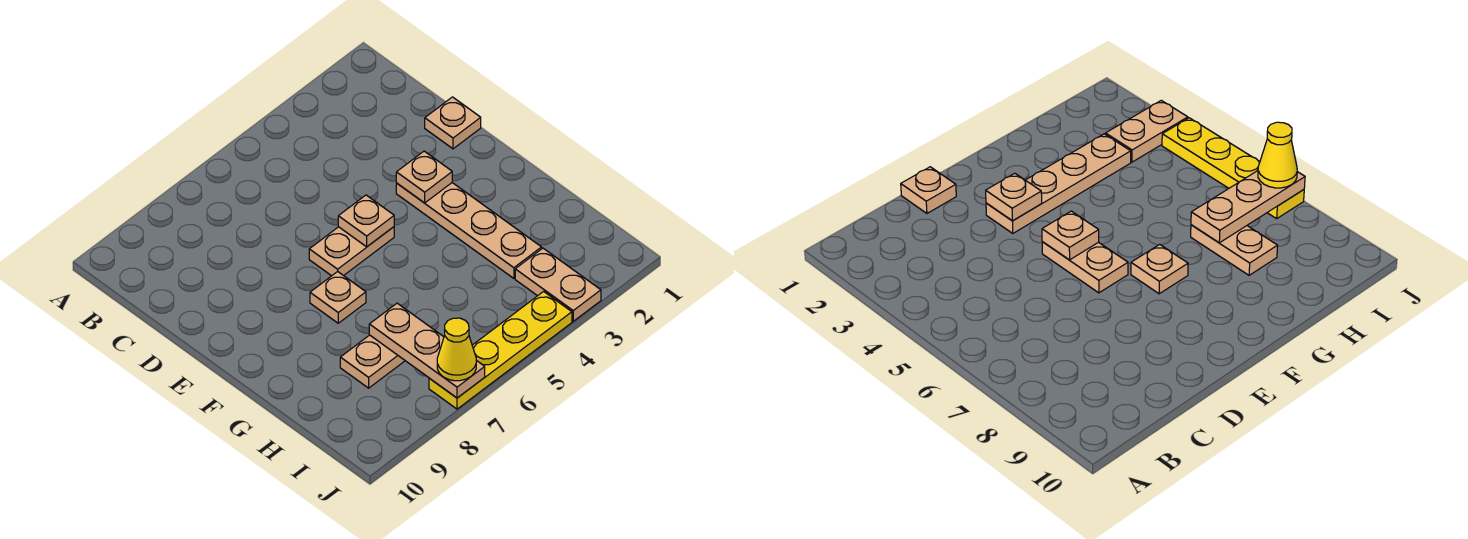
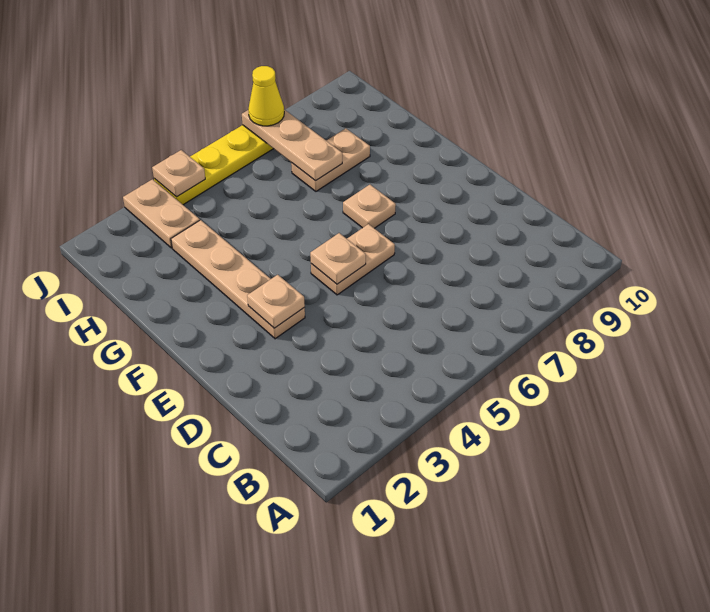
tan 1x1 plate [425,97,481,149] -> tan 1x1 plate moved to [152,150,205,197]

